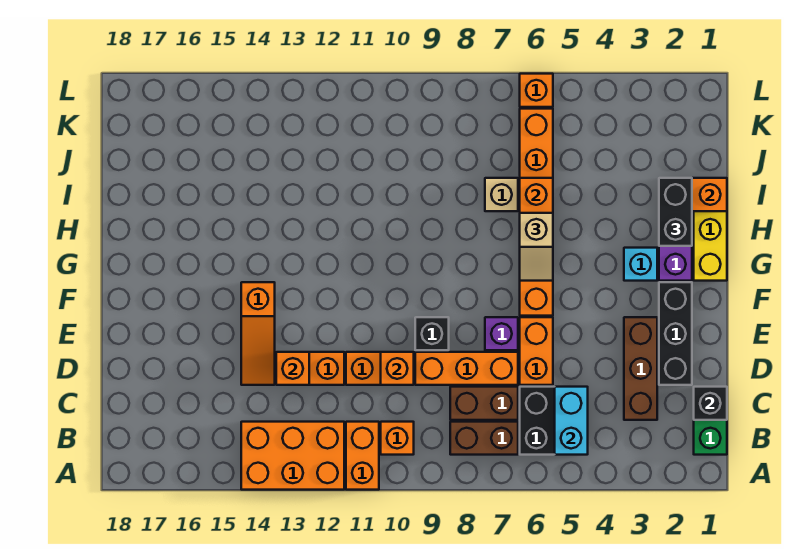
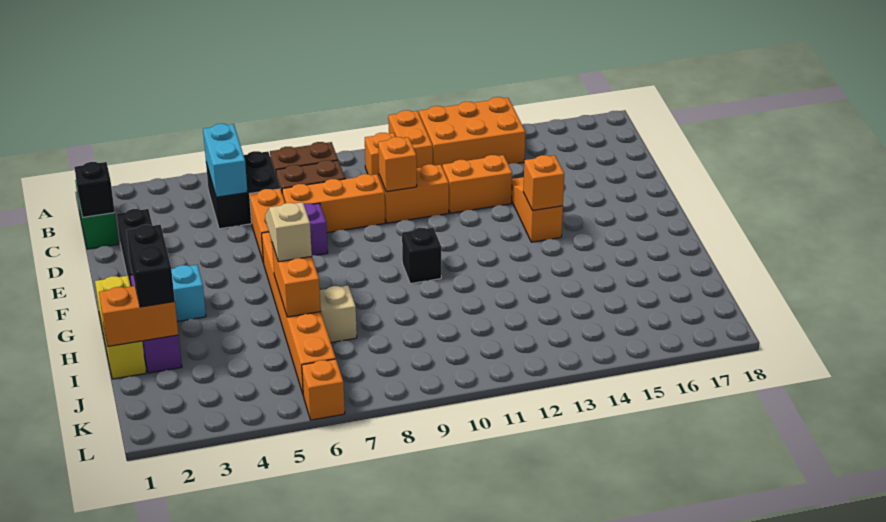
brown 1x3 brick [624,317,657,420] -> none
orange 1x1 brick [276,352,309,385] -> orange 1x1 brick moved to [523,155,564,211]
black 1x1 brick [415,317,449,350] -> black 1x1 brick moved to [402,228,441,284]

